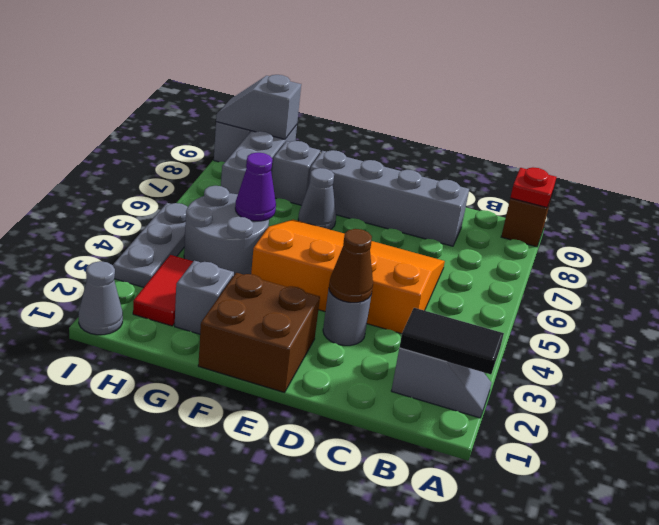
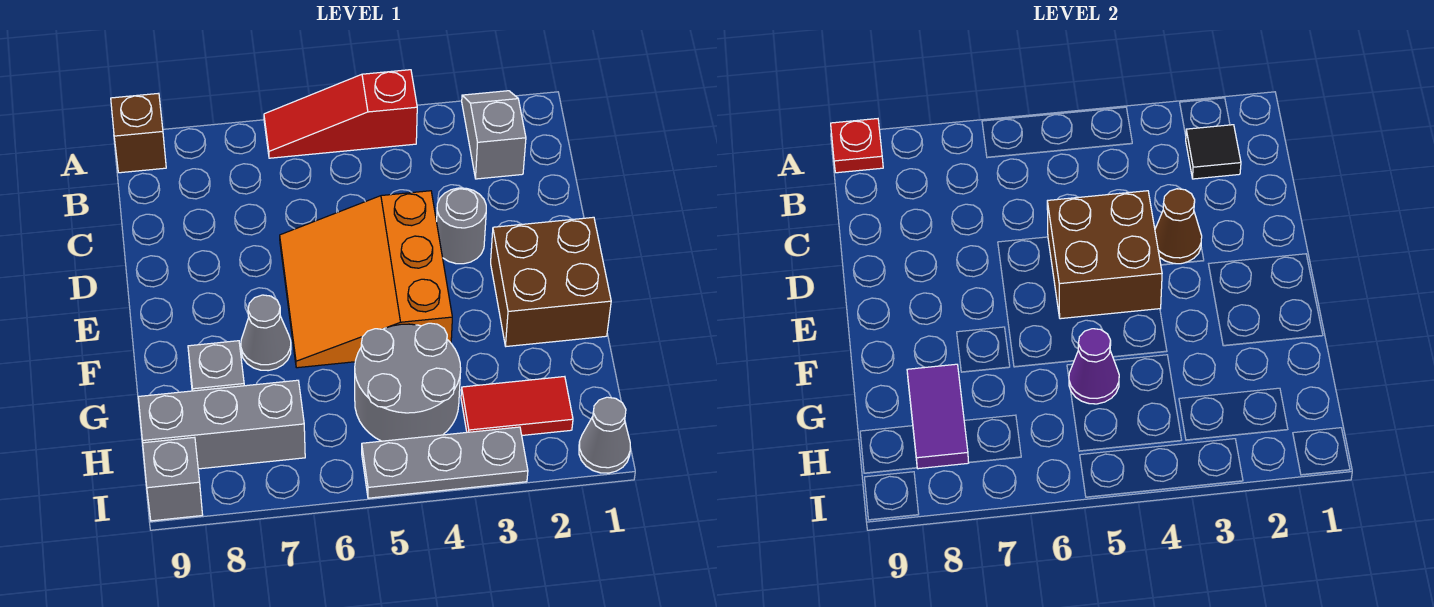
black 1x2 tile [399,308,504,374] -> black 1x1 tile [1186,125,1241,179]
none -> red 1x3 slope [264,70,417,158]
orange 3x4 slope [251,220,445,334] -> orange 3x3 slope [280,191,452,368]
grey 1x4 brick [308,150,469,246] -> none
none -> brown 2x2 brick [1047,191,1162,319]
grey 1x1 brick [175,261,234,334] -> none
none -> purple 1x2 tile [907,364,969,469]
grey 1x2 slope [216,75,301,139] -> none

